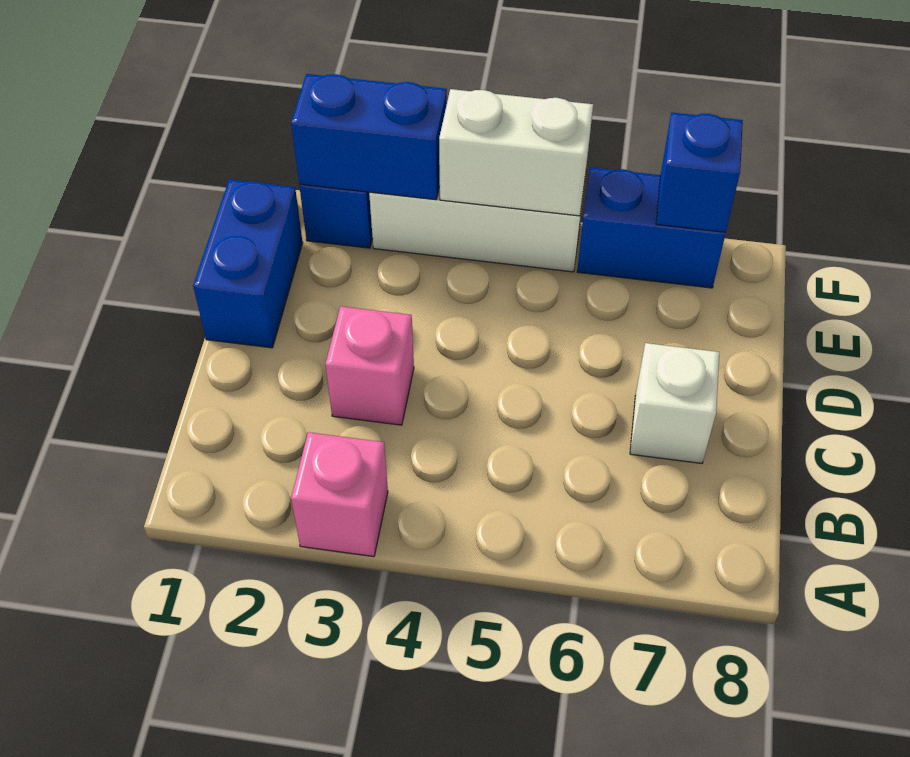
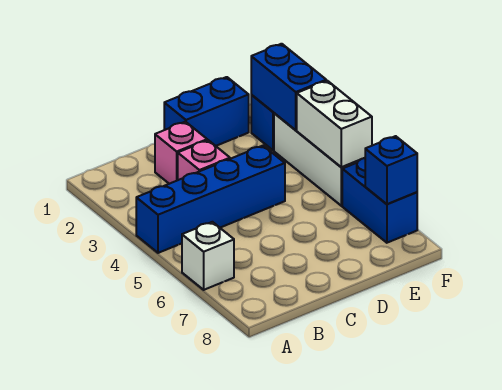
pink 1x1 brick [291,432,388,557] -> pink 1x1 brick moved to [155,122,207,184]
none -> blue 1x4 brick [136,146,285,253]
white 1x1 brick [630,343,719,463] -> white 1x1 brick moved to [182,222,234,290]

